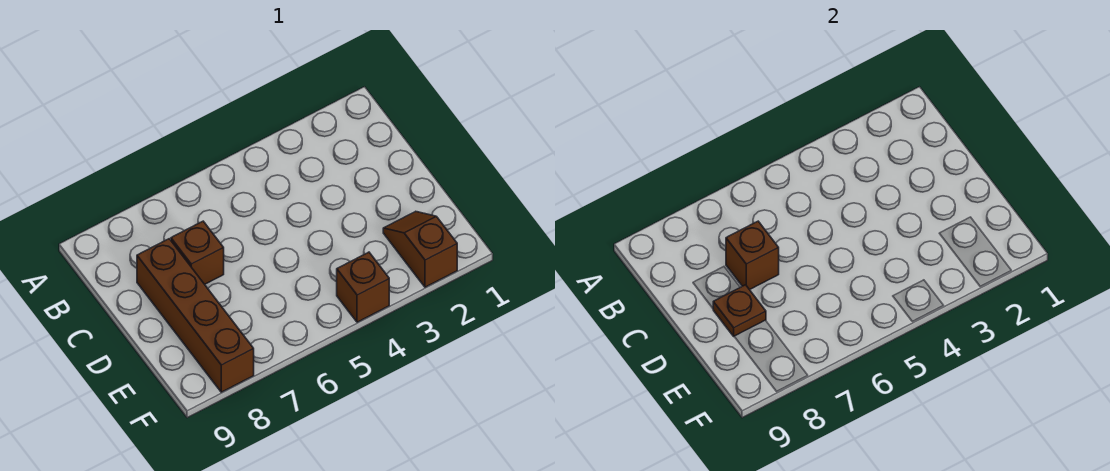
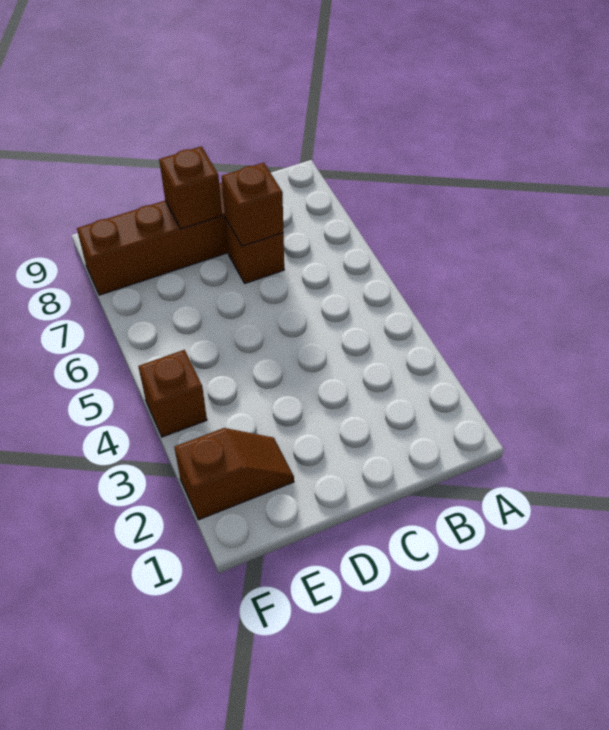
brown 1x1 plate [713,285,766,336] -> brown 1x1 brick [159,146,222,229]

